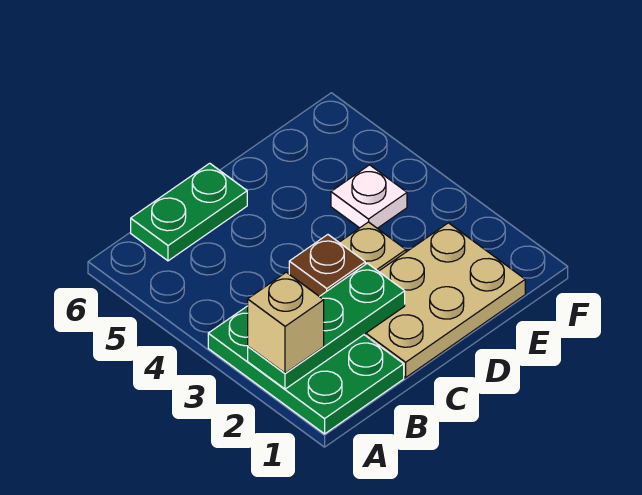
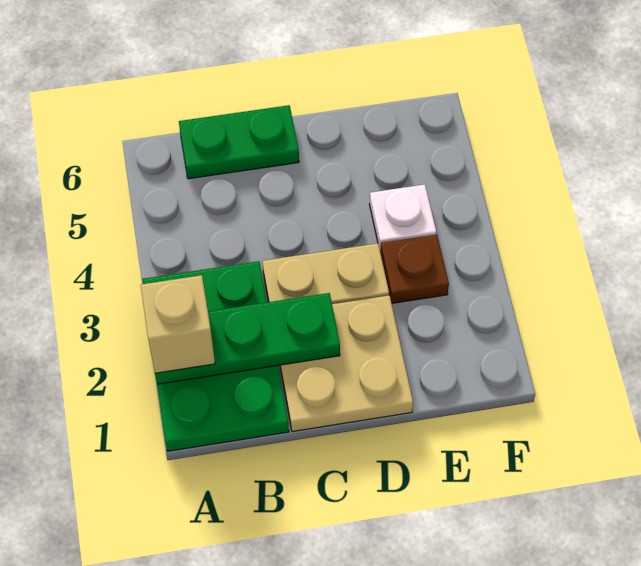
tan 2x3 plate [364,223,525,377] -> tan 2x2 plate [280,295,413,432]
brown 1x1 plate [289,235,365,296] -> brown 1x1 plate moved to [381,234,449,303]

